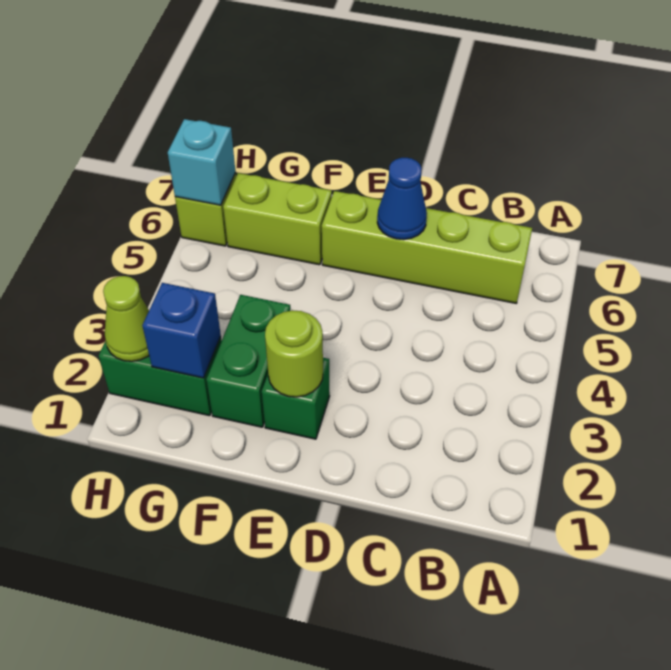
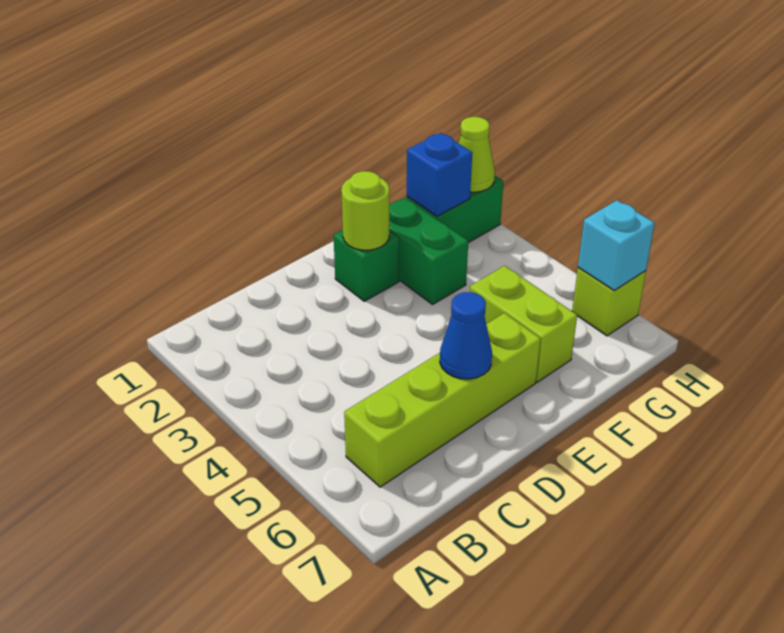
lime 1x2 brick [223,173,332,265] -> lime 1x2 brick turned to [470,266,577,382]

